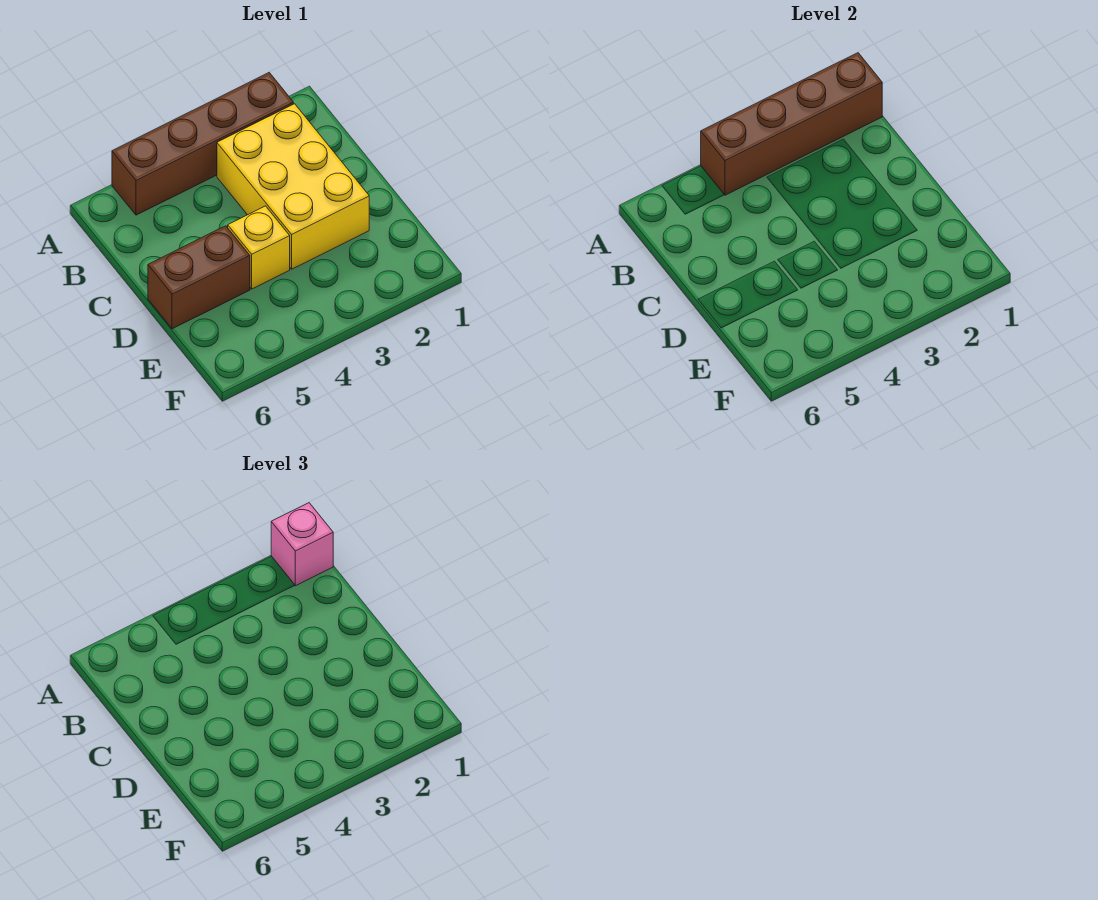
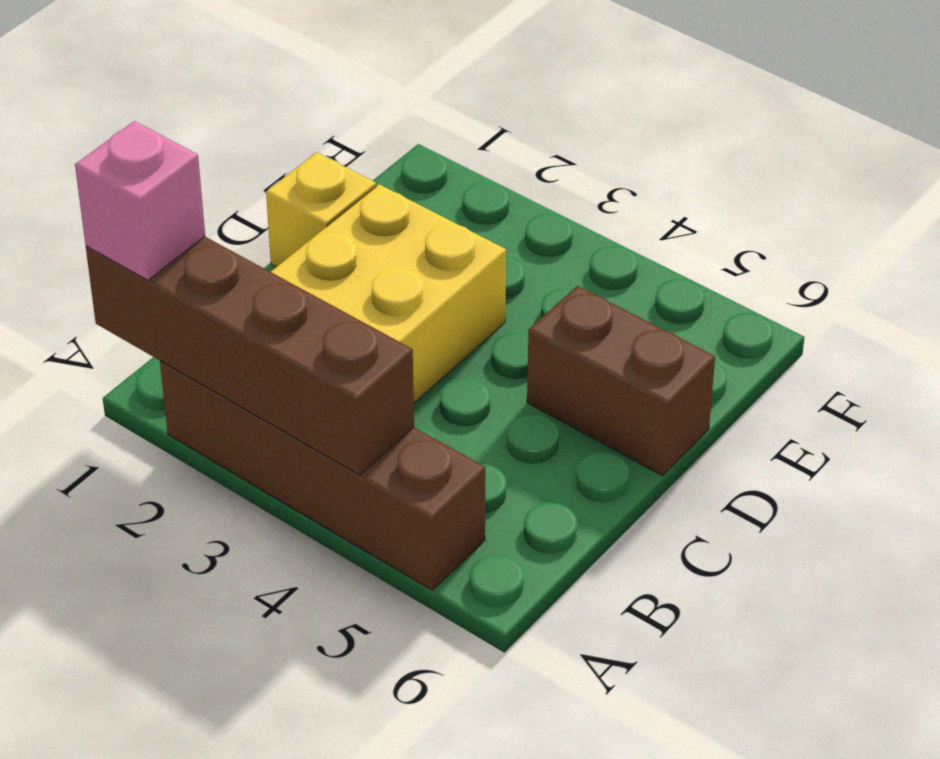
yellow 1x1 brick [228,206,290,289] -> yellow 1x1 brick moved to [266,152,376,267]

